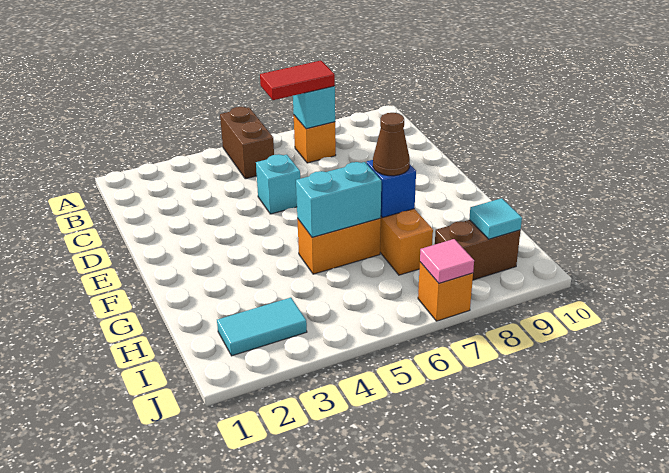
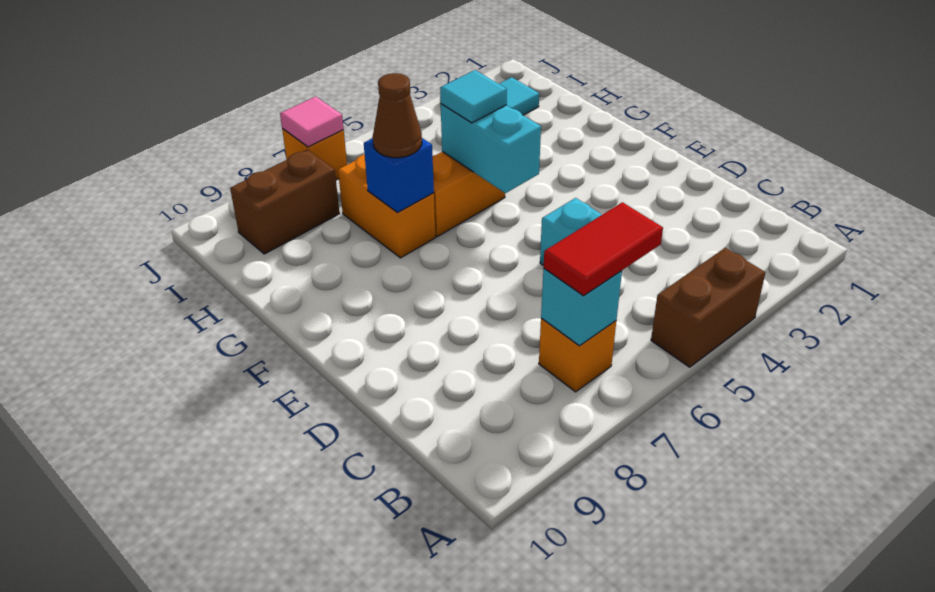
brown 1x2 brick [220,107,274,179] -> brown 1x2 brick turned to [651,248,765,367]
cyan 1x2 brick [296,162,381,237] -> cyan 1x2 brick turned to [441,104,541,193]
cyan 1x1 tile [469,198,522,239] -> cyan 1x1 tile moved to [440,70,507,123]

